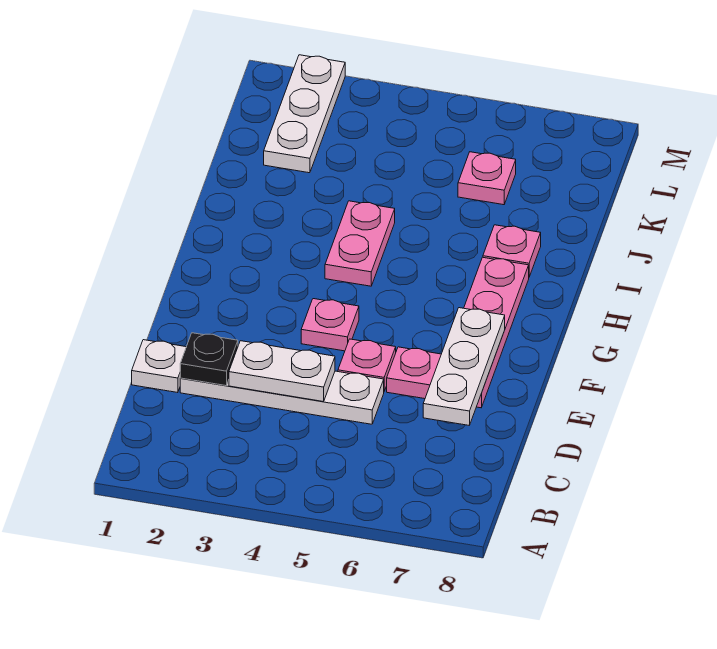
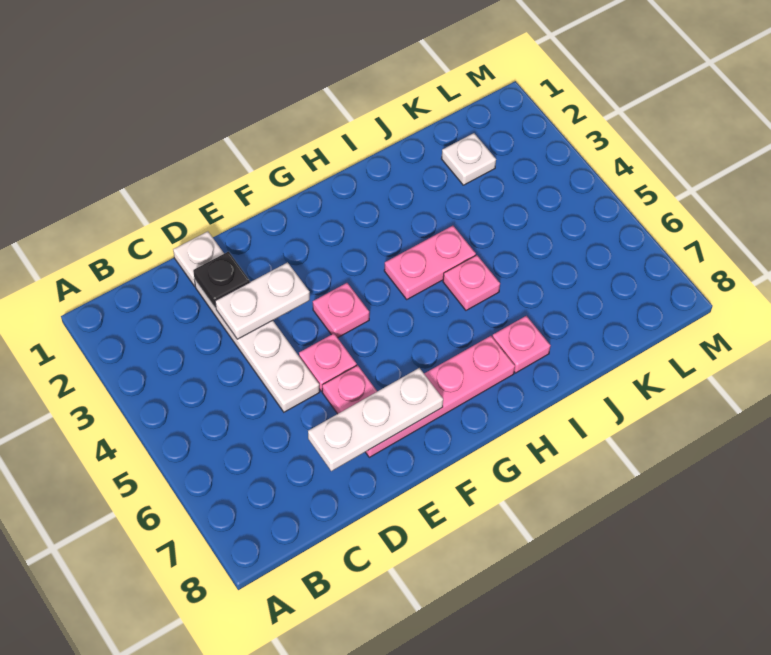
white 1x2 plate [229,341,335,402] -> white 1x2 plate turned to [215,262,310,339]
white 1x3 plate [264,55,345,173] -> white 1x1 plate [442,133,496,185]
pink 1x1 plate [458,152,516,205] -> pink 1x1 plate moved to [443,255,500,310]

